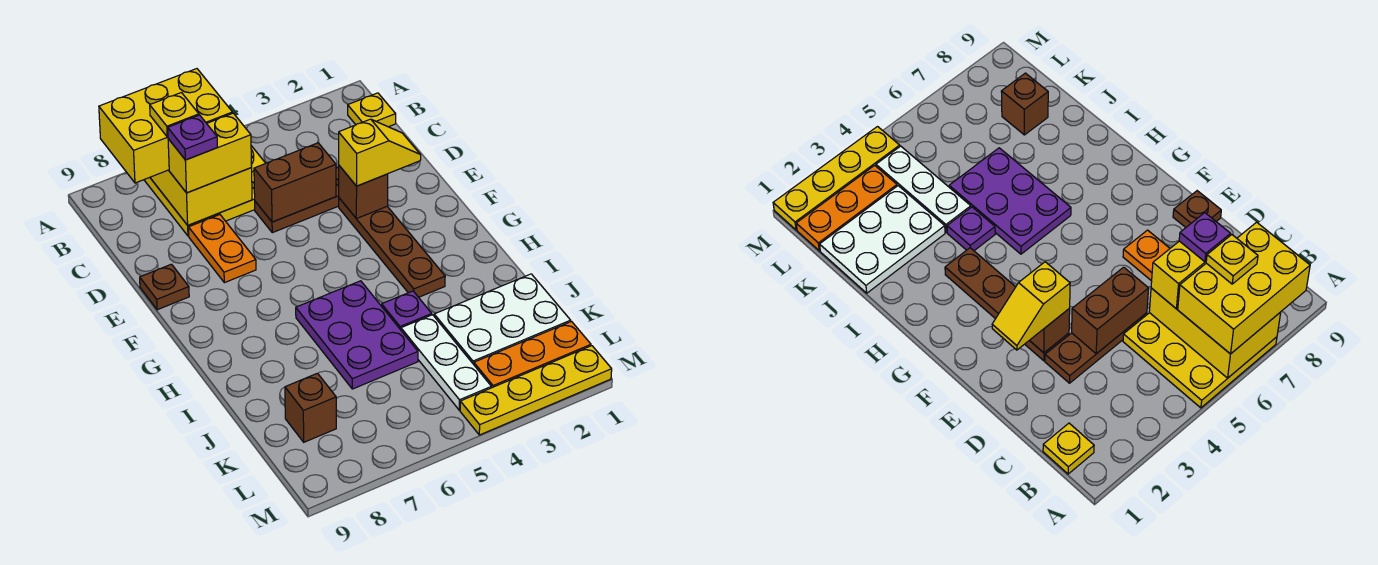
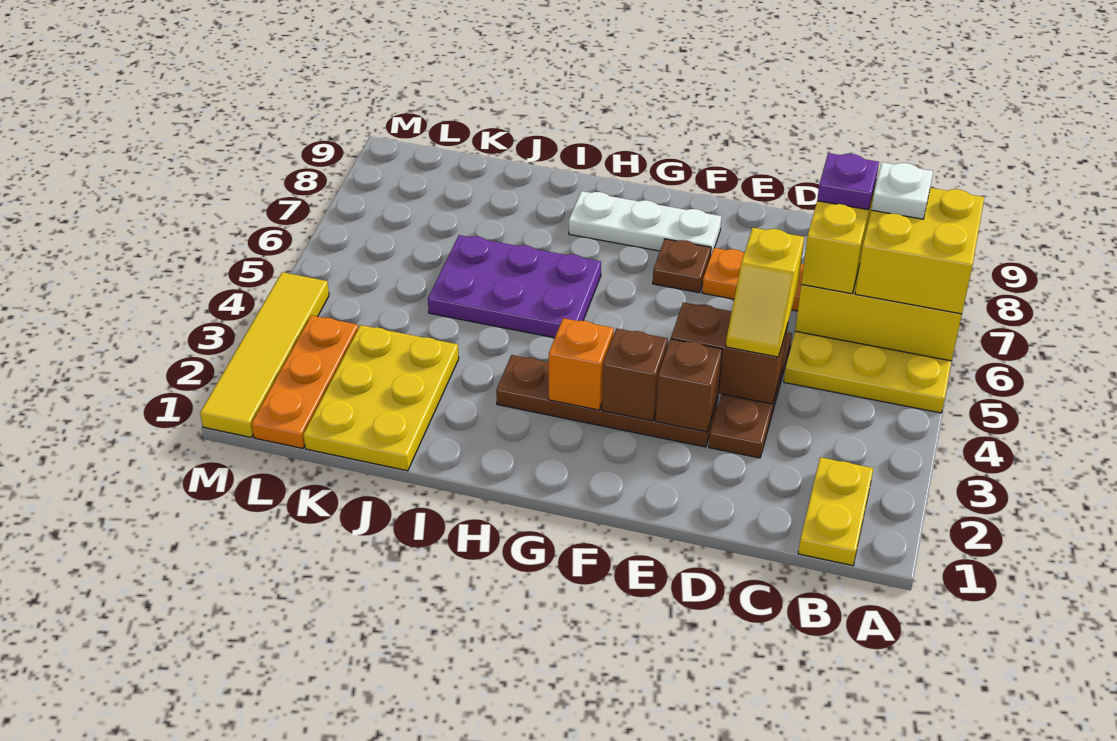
yellow 2x3 brick [99,69,232,183] -> yellow 2x2 brick [855,188,984,314]
yellow 1x1 plate [348,93,396,127] -> yellow 1x2 plate [798,457,873,566]
yellow 1x1 plate [150,93,199,137] -> white 1x1 plate [871,162,933,219]
brown 1x2 brick [254,143,336,222] -> brown 1x2 brick turned to [671,302,788,404]
yellow 1x2 slope [339,119,421,186] -> yellow 1x2 slope moved to [726,228,804,357]
brown 1x1 plate [140,264,189,310] -> brown 1x1 plate moved to [653,239,711,293]
none -> orange 1x1 brick [549,318,614,410]
purple 1x1 plate [382,291,432,330] -> none
white 2x3 plate [434,274,571,364] -> yellow 2x3 plate [303,325,459,471]
white 1x3 plate [401,315,491,410] -> white 1x3 plate moved to [569,191,721,256]
brown 1x1 brick [285,373,336,442] -> brown 1x1 brick moved to [602,329,668,421]
yellow 1x4 plate [460,346,612,435] -> yellow 1x4 tile [200,272,329,437]

